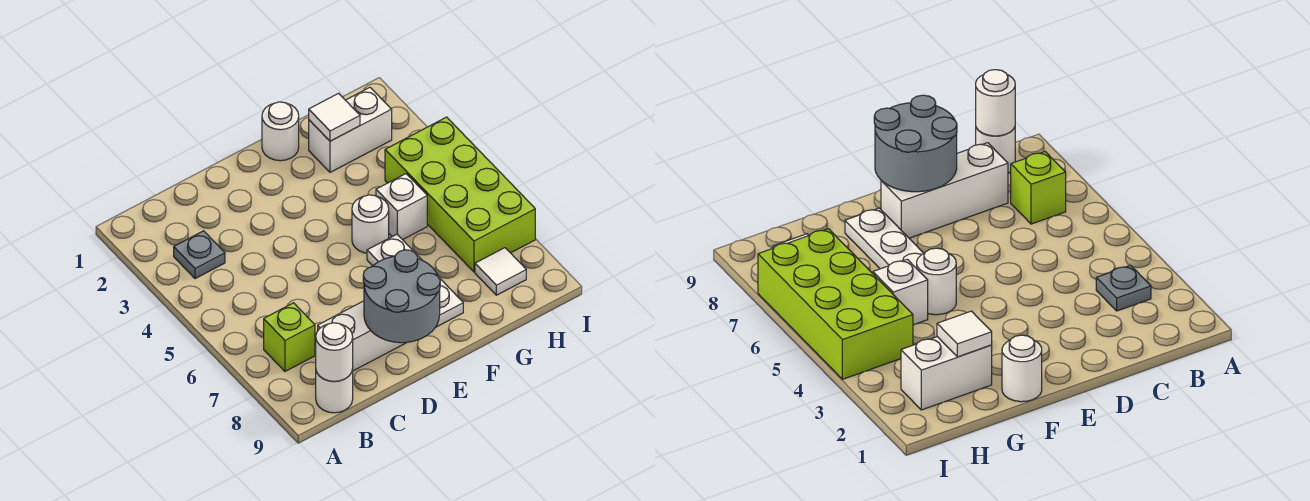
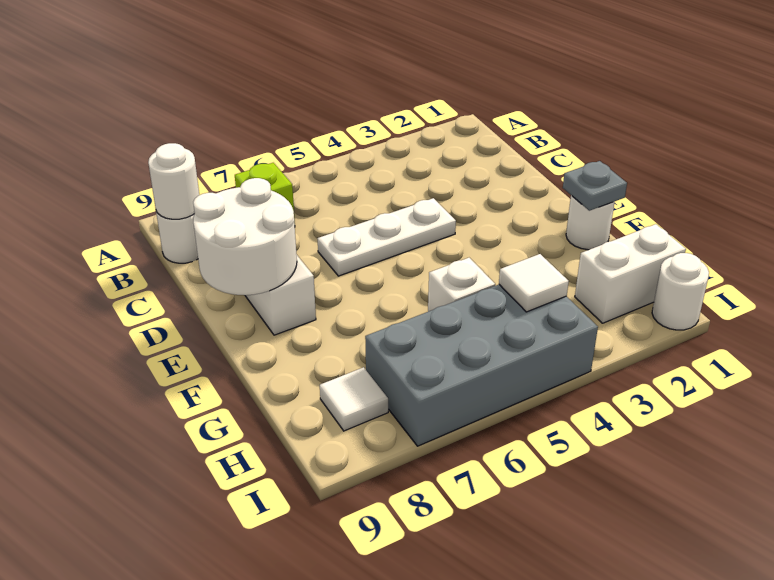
grey 1x1 plate [174,231,225,279] -> grey 1x1 plate moved to [563,161,627,211]
grey 2x2 round brick [363,250,440,343] -> white 2x2 round brick [193,178,297,295]
white 1x1 round brick [352,195,389,253] -> white 1x1 round brick moved to [652,253,709,330]
white 1x3 plate [367,234,463,327] -> white 1x3 plate moved to [317,198,456,276]
white 1x2 brick [309,87,392,172] -> white 1x2 brick turned to [575,224,686,323]
white 1x1 tile [309,93,360,141] -> white 1x1 tile moved to [499,254,569,312]
lime 2x4 brick [385,117,535,272] -> grey 2x4 brick [365,285,598,446]

